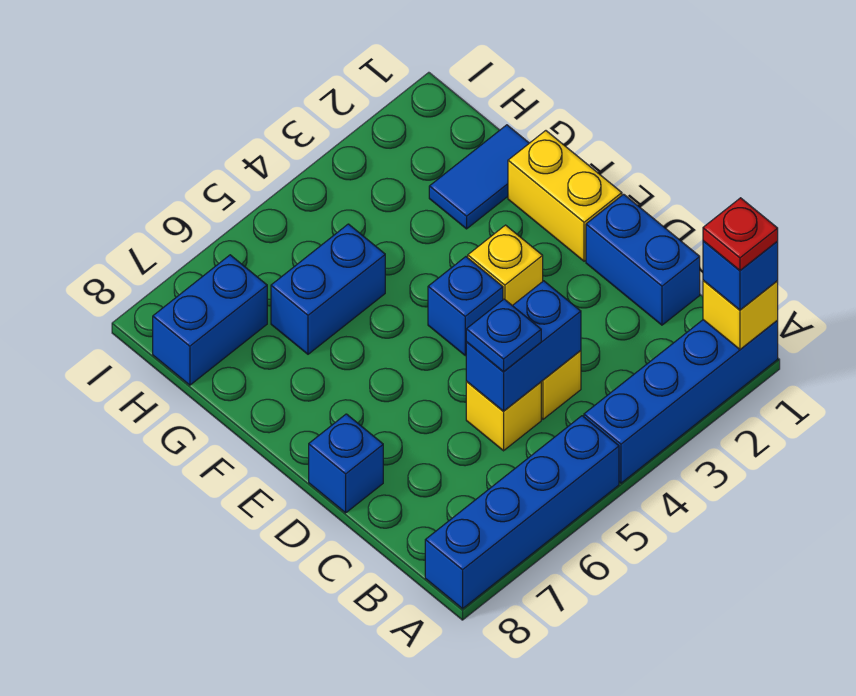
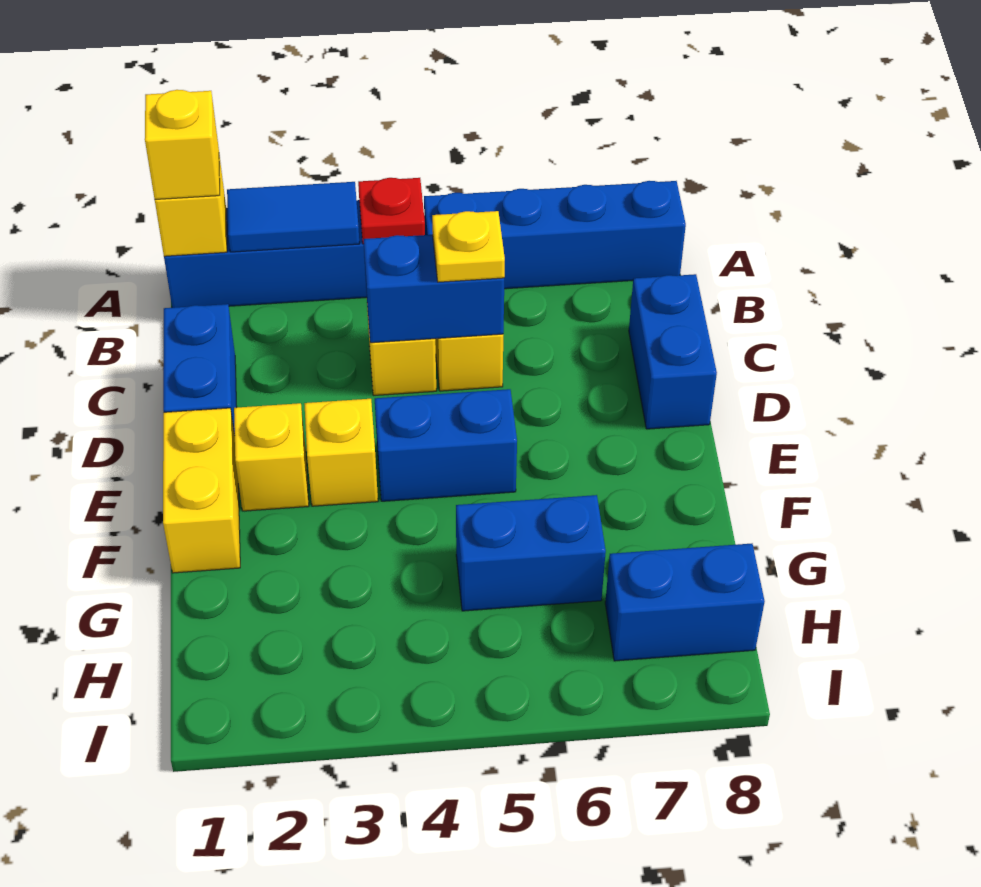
blue 1x1 brick [703,241,778,310] -> yellow 1x1 brick [145,90,220,199]
red 1x1 plate [703,198,778,270] -> red 1x1 plate moved to [358,178,425,244]
blue 1x1 plate [466,299,541,372] -> yellow 1x1 plate [432,211,505,282]
blue 1x1 brick [309,414,383,513] -> blue 1x2 brick [629,274,717,429]
none -> yellow 1x1 brick [234,403,309,511]
blue 1x1 brick [428,257,503,355] -> blue 1x2 brick [375,389,517,501]
blue 1x2 tile [429,125,529,229] -> blue 1x2 tile moved to [227,182,359,252]

